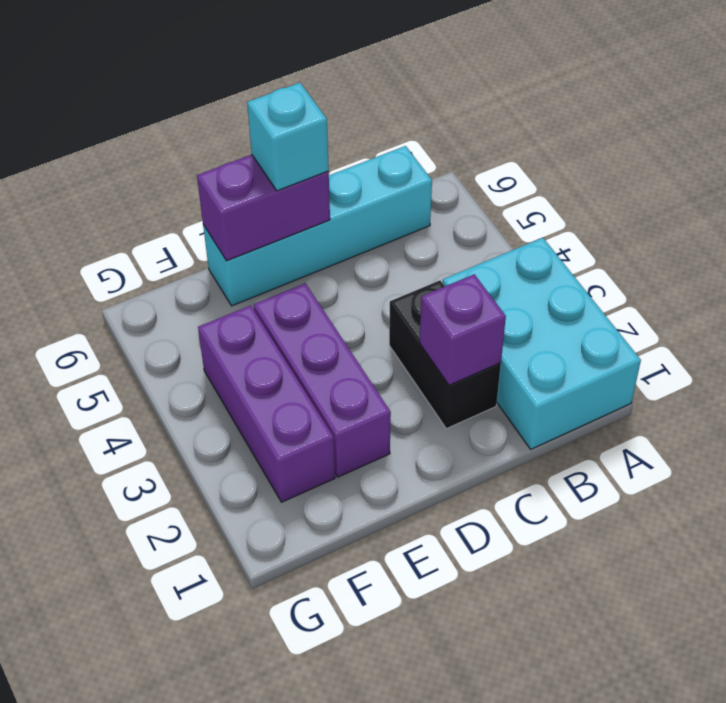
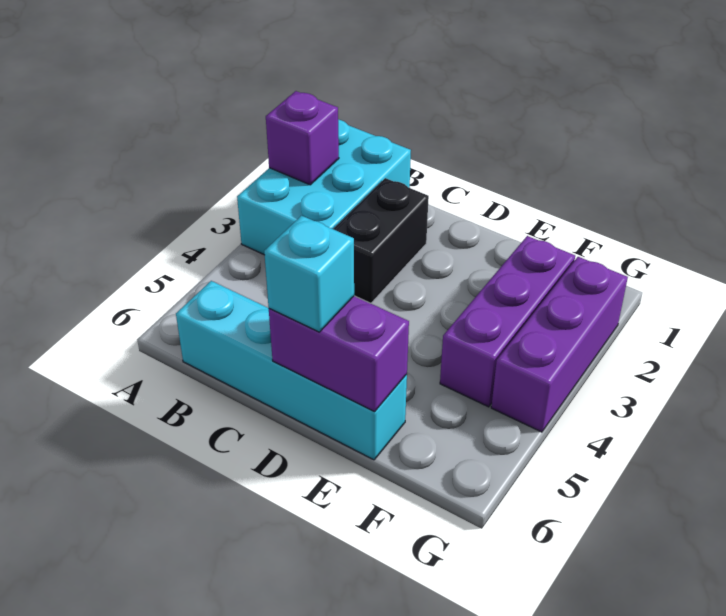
purple 1x1 brick [420,274,506,385] -> purple 1x1 brick moved to [266,91,339,185]
purple 1x3 brick [254,283,391,477] -> purple 1x3 brick moved to [491,257,628,432]

